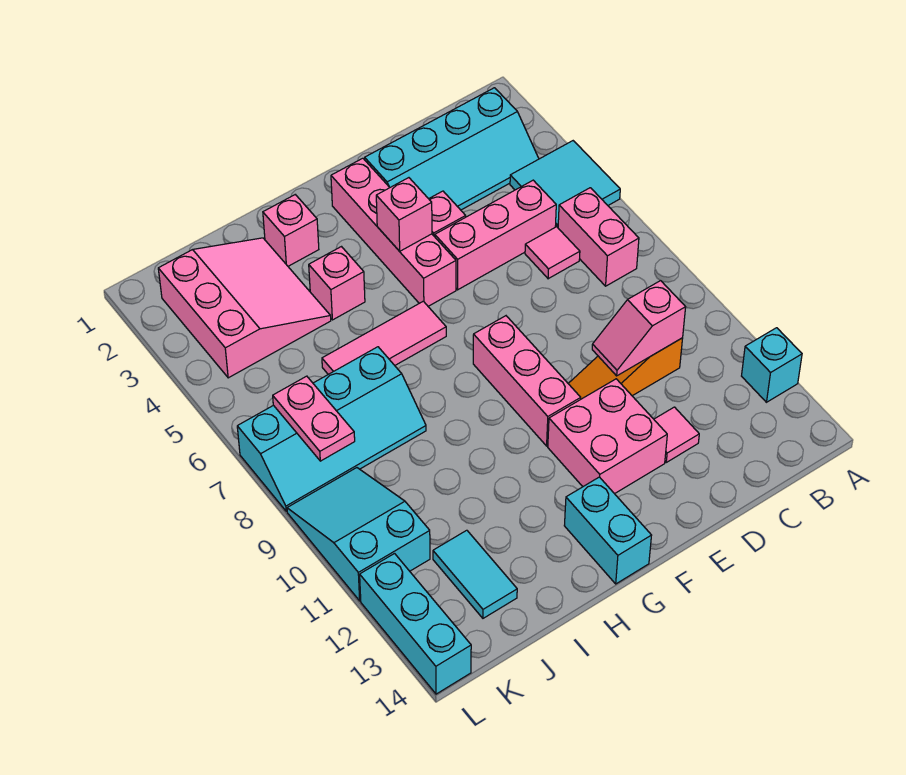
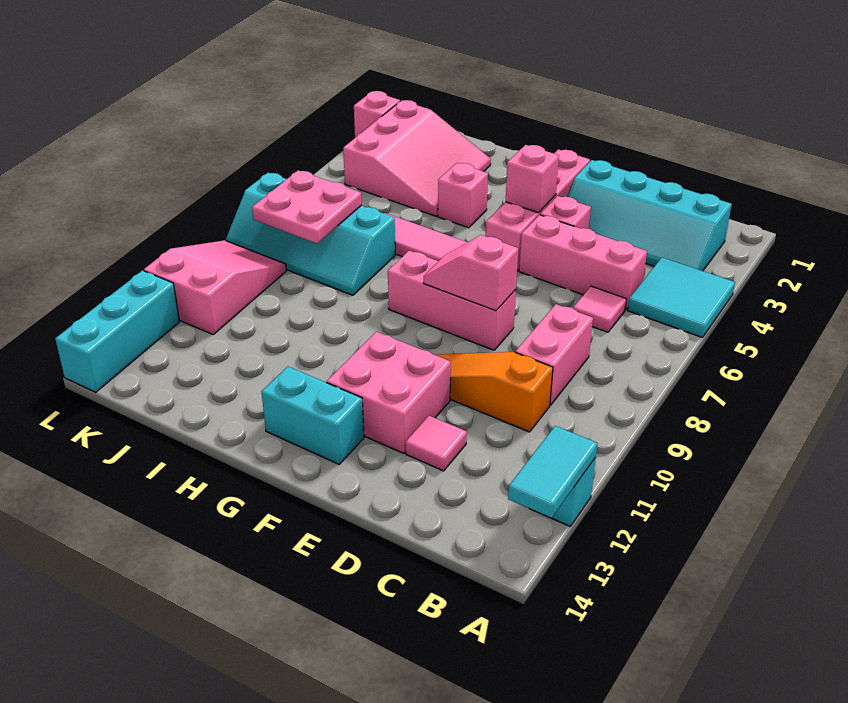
pink 1x2 brick [558,188,639,286] -> pink 1x2 brick moved to [516,304,593,405]
pink 1x2 slope [592,281,686,376] -> pink 1x2 slope moved to [424,235,518,311]
pink 1x3 brick [473,316,581,446] -> pink 1x3 brick turned to [388,251,516,350]
cyan 1x2 brick [564,477,652,584] -> cyan 1x2 brick turned to [262,367,364,464]
pink 1x1 brick [263,195,319,266] -> pink 1x1 brick moved to [354,91,400,138]
cyan 1x2 tile [433,530,517,618] -> cyan 1x2 tile moved to [508,426,597,518]
pink 1x2 plate [273,376,355,461] -> pink 2x2 plate [252,170,361,243]
cyan 2x3 slope [287,468,430,601] -> pink 2x3 slope [144,240,286,334]

